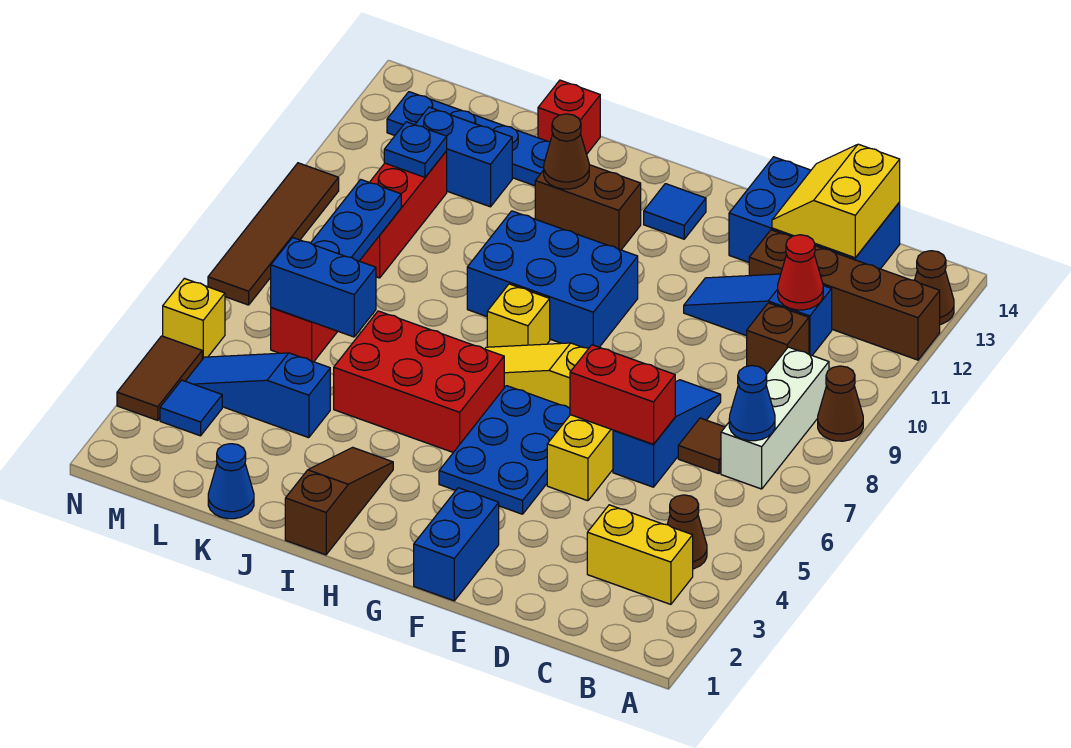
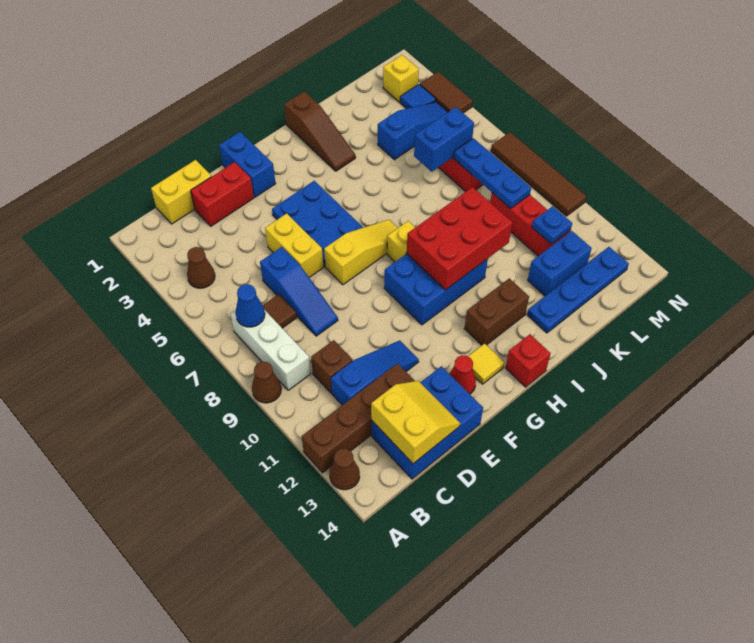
yellow 1x2 brick [587,505,693,604] -> yellow 1x2 brick moved to [151,160,212,224]
red 1x1 cone [778,235,823,310] -> red 1x1 cone moved to [449,356,476,394]
red 1x2 brick [570,345,675,444] -> red 1x2 brick moved to [191,162,254,226]
blue 1x1 tile [644,184,706,239] -> yellow 1x1 tile [468,343,504,384]
red 2x3 brick [334,311,504,452] -> red 2x3 brick moved to [407,187,512,290]
brown 1x1 cone [544,114,589,189] -> none
red 1x1 brick [538,80,600,154] -> red 1x1 brick moved to [506,334,551,387]
blue 1x1 cone [208,444,254,519] -> none
yellow 1x1 brick [163,278,225,359] -> yellow 1x1 brick moved to [383,55,419,102]

